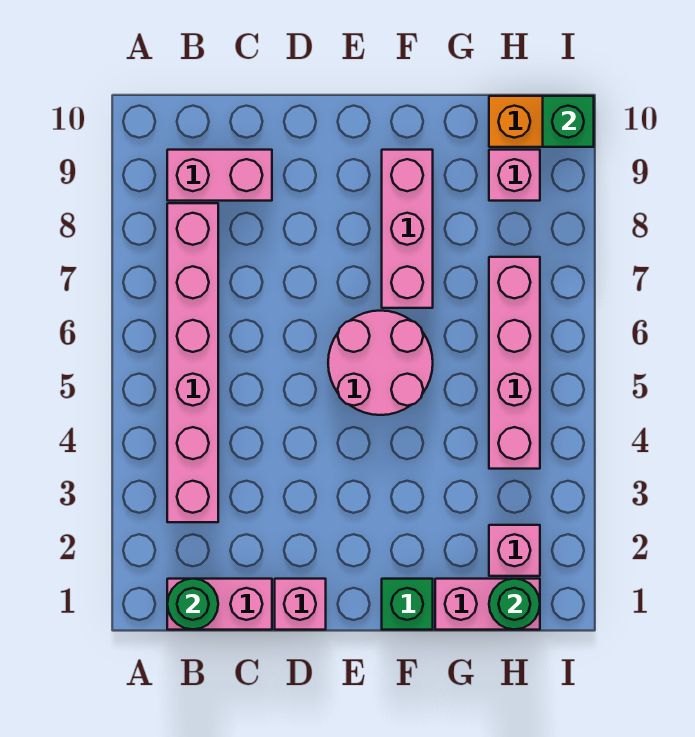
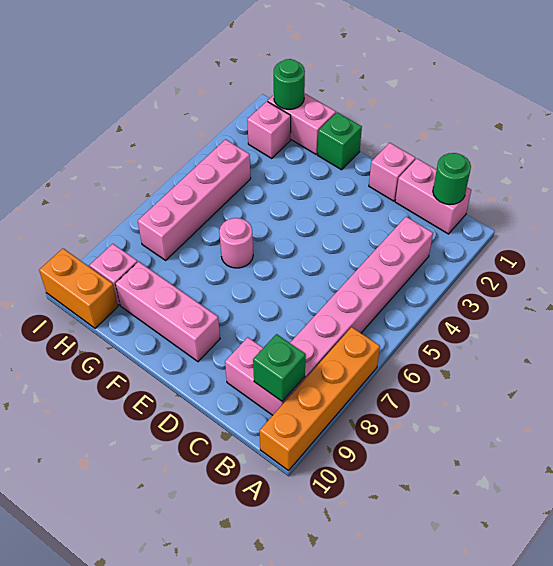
none -> orange 1x4 brick [260,327,380,471]
pink 2x2 round brick [328,311,433,415] -> pink 1x1 round brick [219,218,253,268]
pink 1x3 brick [382,150,433,308] -> pink 1x3 brick turned to [116,262,220,362]
green 1x1 brick [543,96,594,147] -> green 1x1 brick moved to [253,334,306,402]

